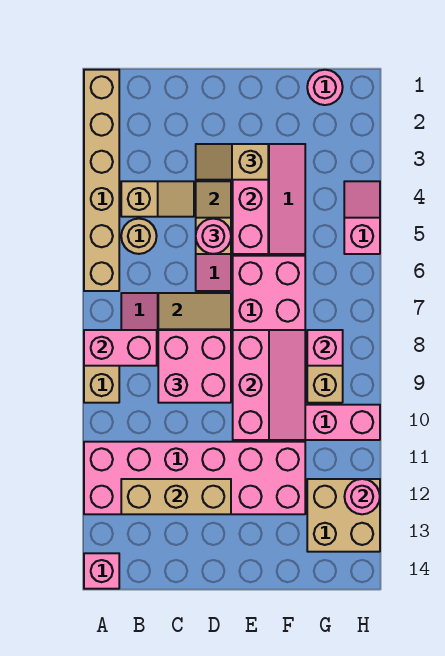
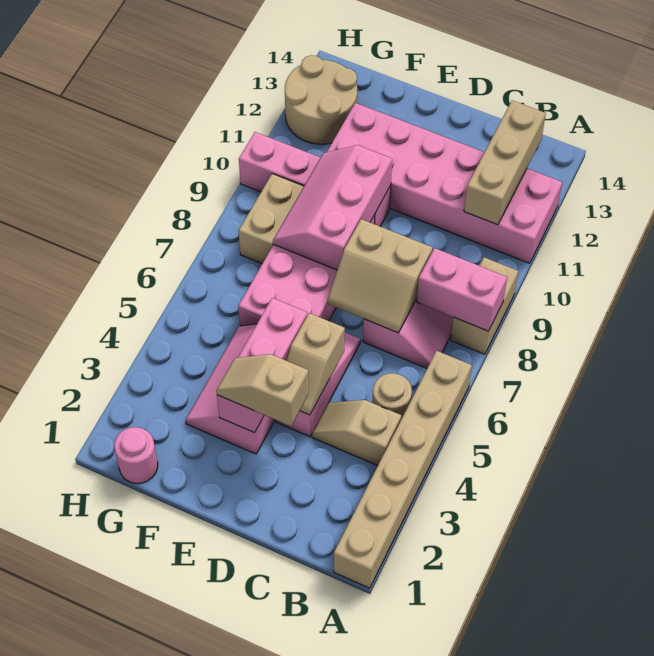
pink 1x1 brick [84,553,119,589] -> none
tan 1x3 brick [121,479,231,514] -> tan 1x3 brick turned to [464,100,546,225]
pink 2x2 brick [158,330,231,403] -> none
tan 1x2 slope [196,144,268,180] -> tan 1x2 slope turned to [216,354,309,426]
pink 1x1 round brick [196,219,231,254] -> none
pink 1x1 brick [307,330,343,366] -> none
tan 2x2 brick [307,479,380,552] -> tan 2x2 round brick [285,55,357,144]
pink 1x2 slope [344,181,380,254] -> none
pink 1x1 round brick [344,479,380,514] -> none

